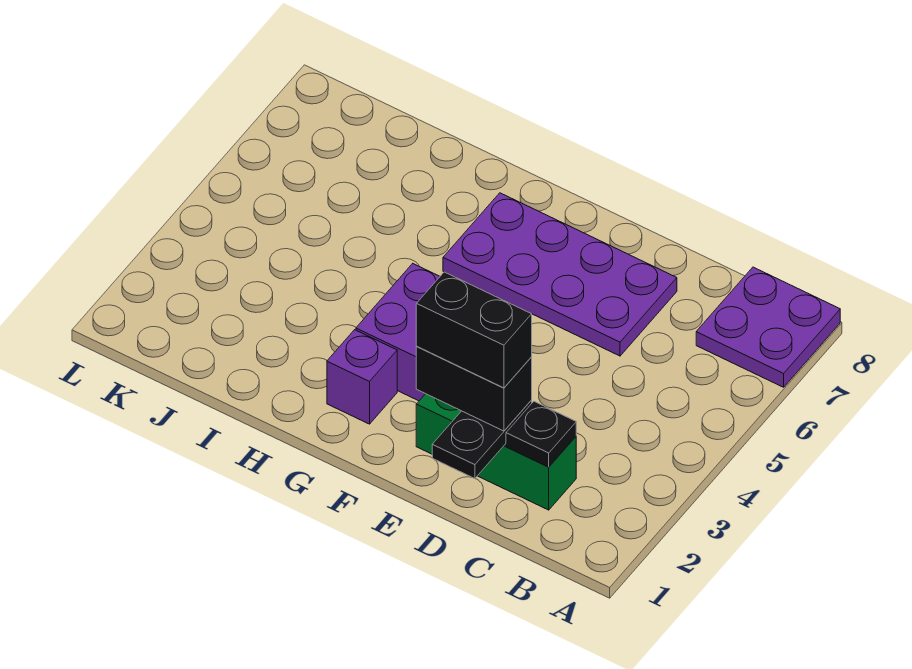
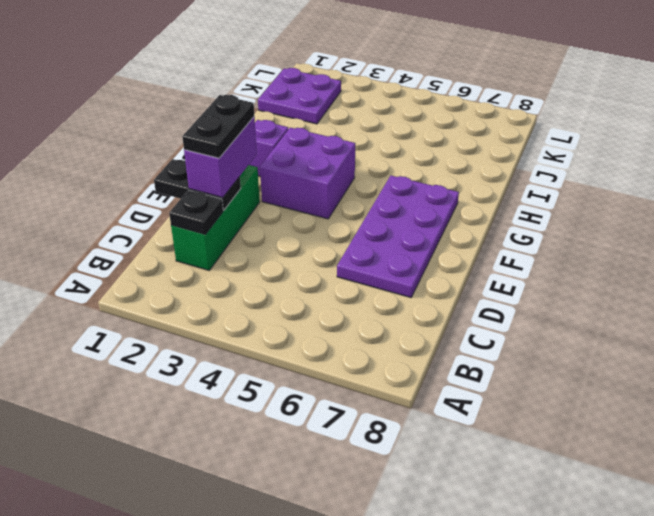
purple 2x2 plate [696,267,840,387] -> purple 2x2 plate moved to [258,68,341,124]
black 1x2 brick [416,347,532,431] -> purple 1x2 brick [184,117,257,198]
black 1x2 brick [416,272,532,388] -> black 1x2 plate [182,95,254,158]

